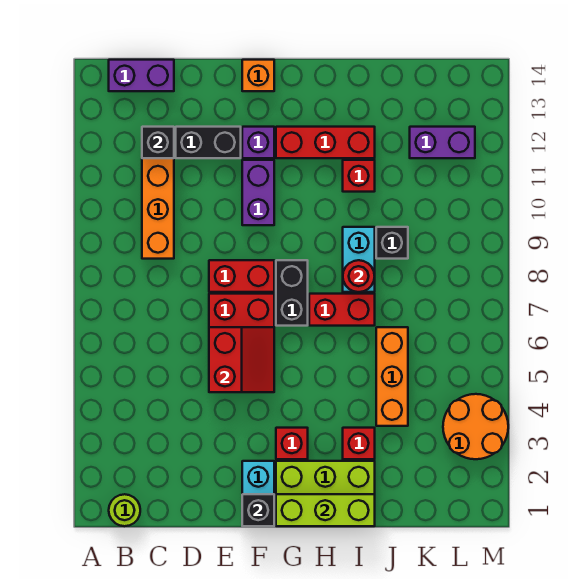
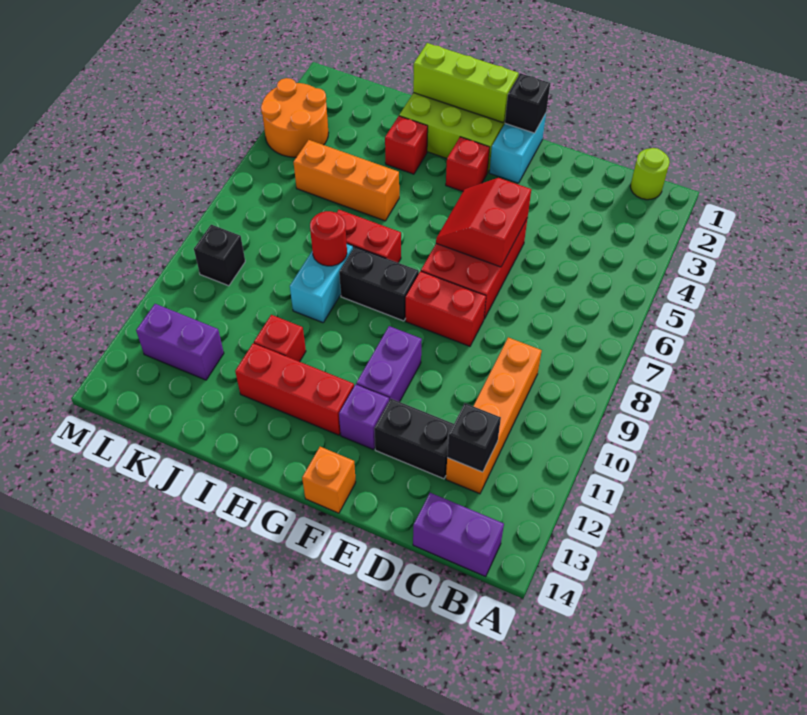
black 1x2 brick [276,260,308,326] -> black 1x2 brick turned to [339,247,419,321]
orange 1x3 brick [376,327,408,426] -> orange 1x3 brick turned to [294,140,399,221]
black 1x1 brick [376,227,408,259] -> black 1x1 brick moved to [194,225,245,286]

